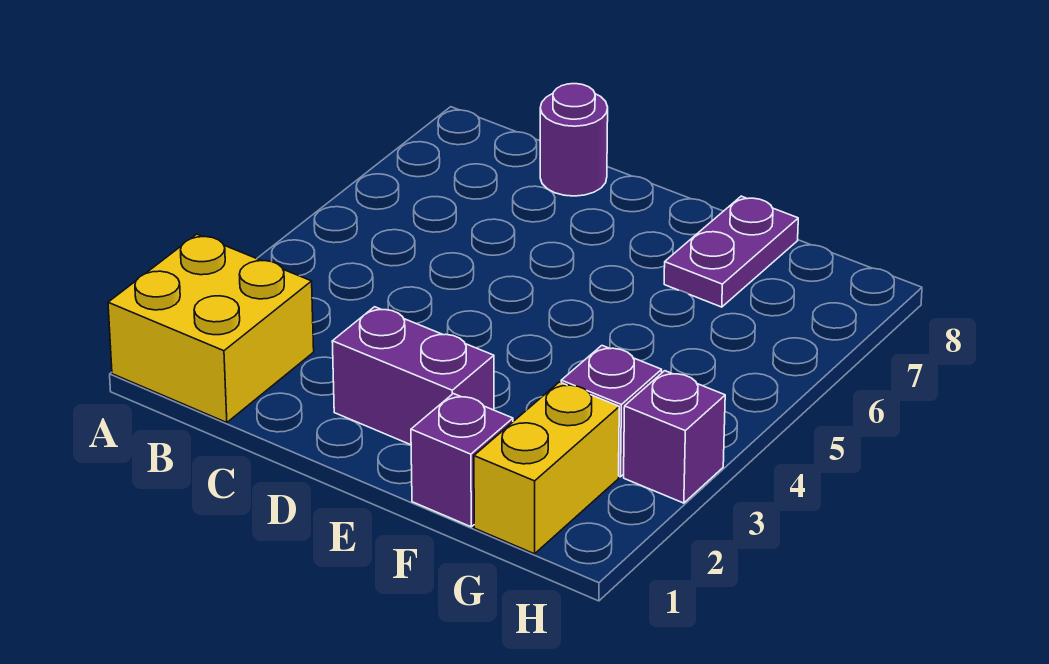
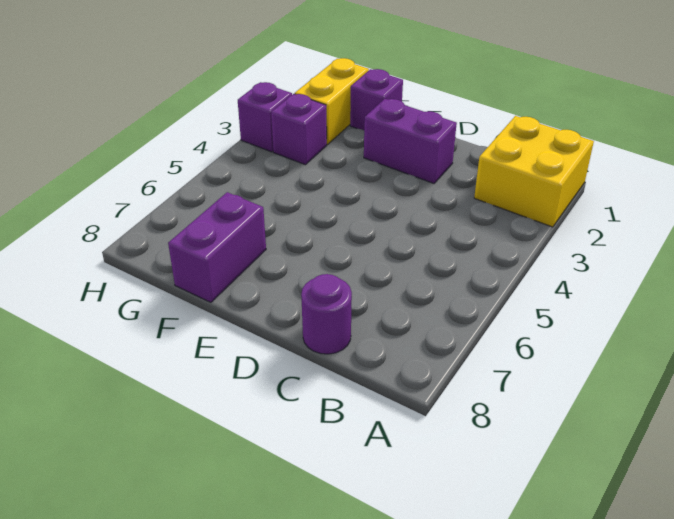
purple 1x2 plate [664,196,798,307] -> purple 1x2 brick [168,192,266,302]

